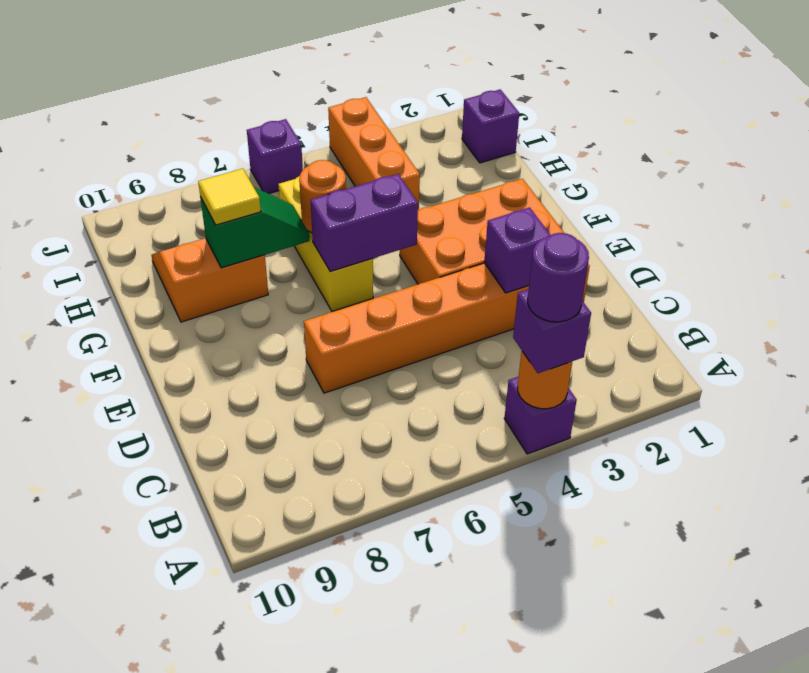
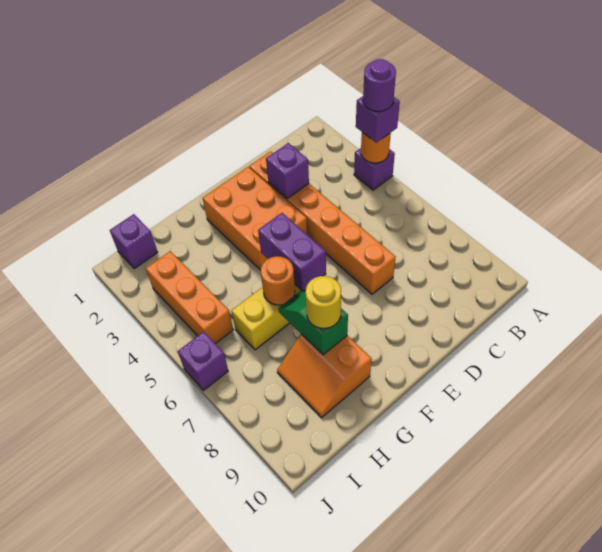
yellow 1x1 tile [198,169,261,225] -> yellow 1x1 round brick [305,276,341,328]
orange 1x3 brick [328,97,420,210] -> orange 1x3 brick turned to [146,251,233,344]

